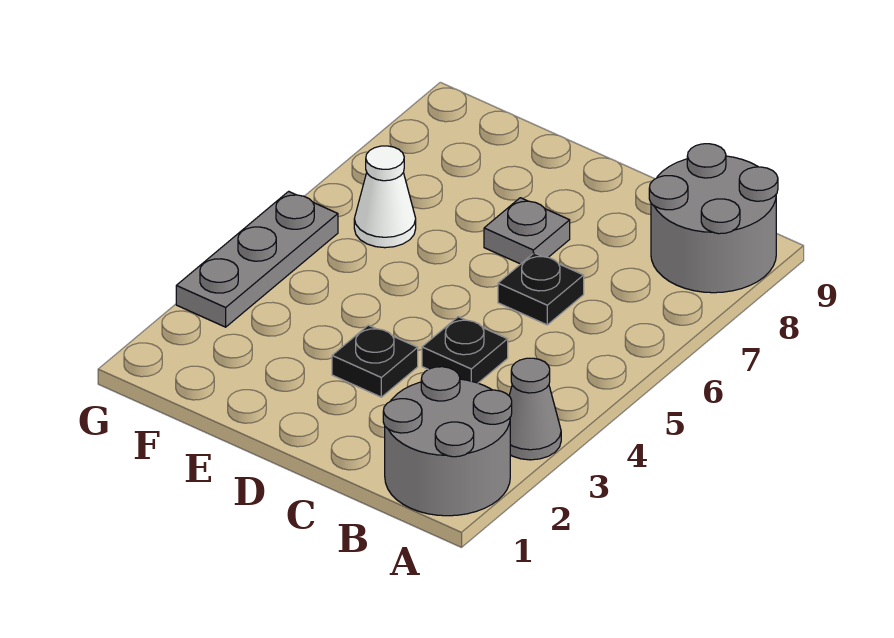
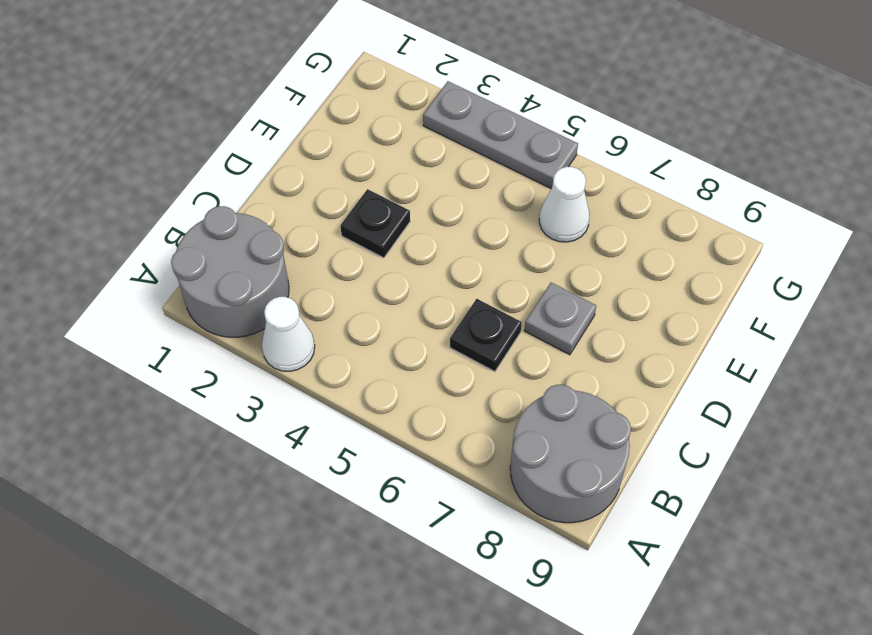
grey 1x1 cone [509,358,561,460] -> white 1x1 cone [262,297,315,371]
black 1x1 plate [422,317,508,383] -> none

